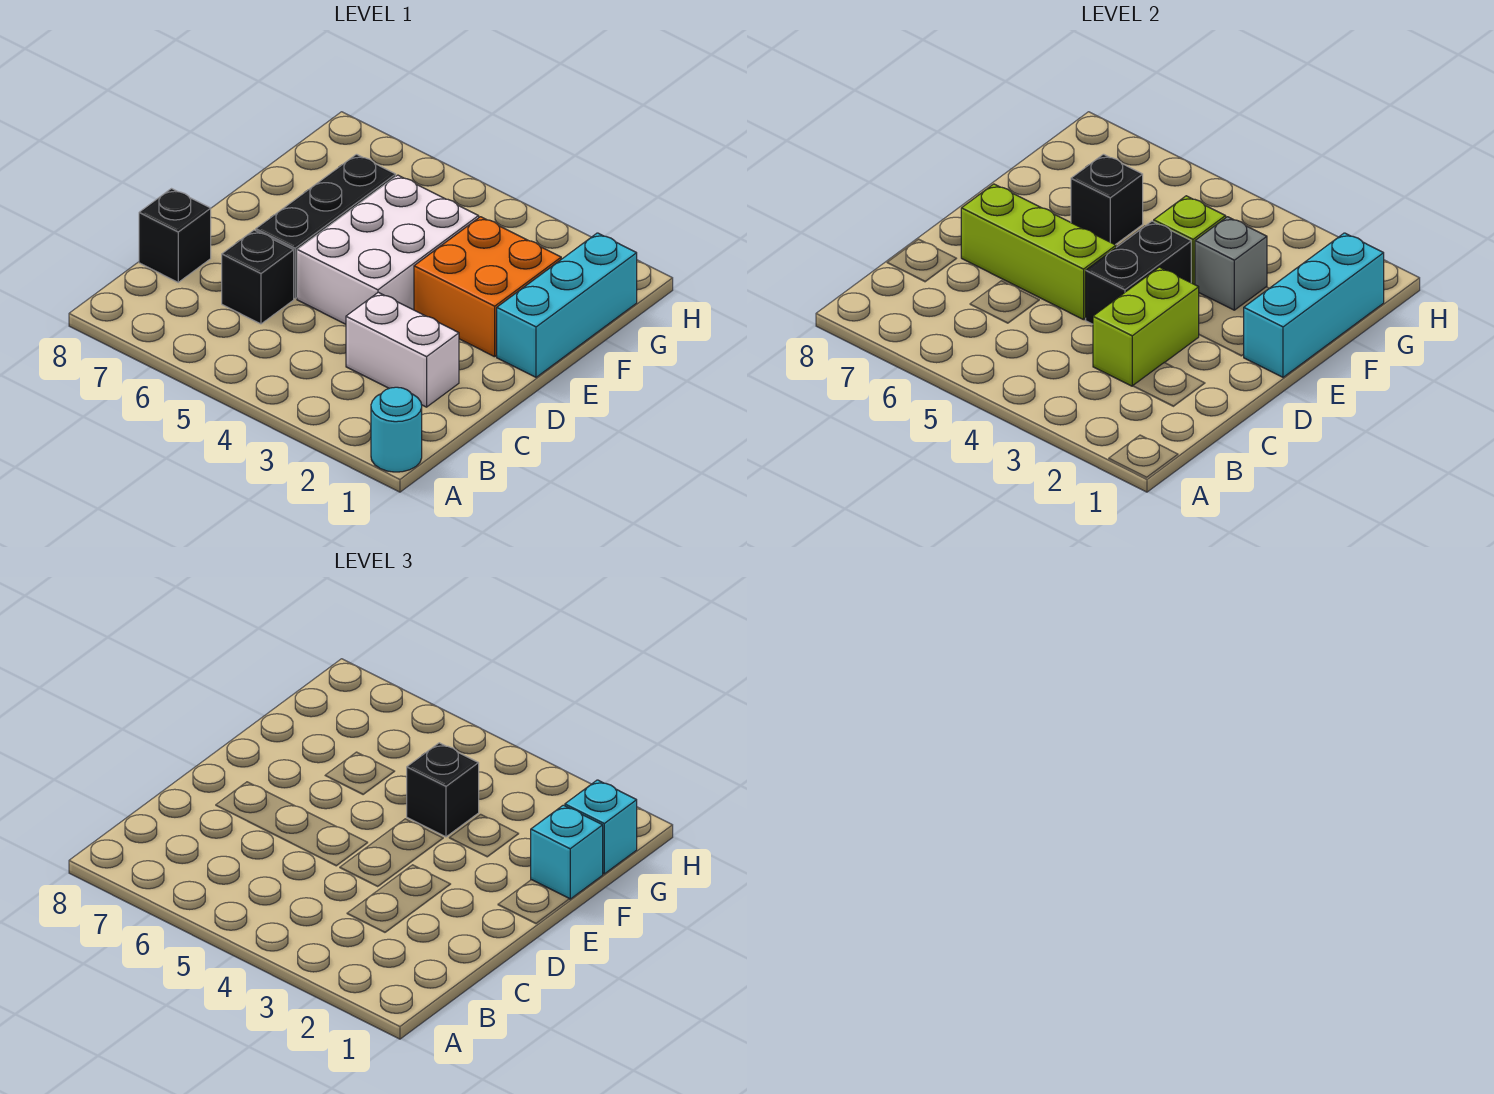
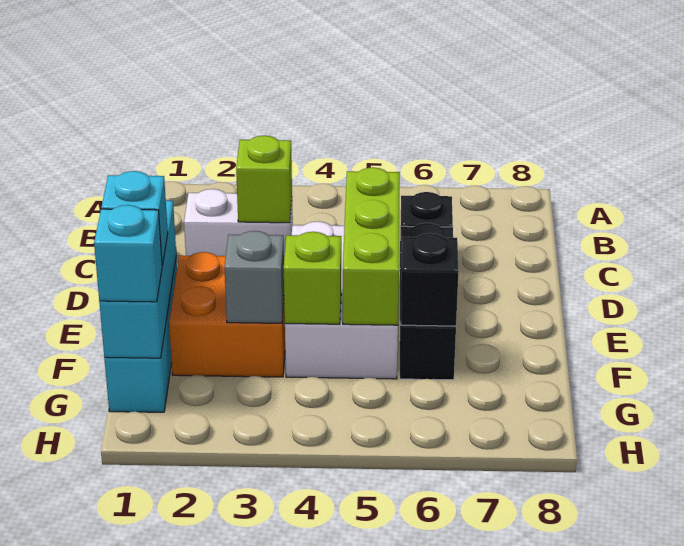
cyan 1x1 round brick [371,387,422,472] -> none
lime 1x2 brick [1093,267,1199,386] -> lime 1x1 brick [236,136,292,223]
black 1x1 brick [139,189,211,282] -> none
black 1x2 brick [1086,221,1191,324] -> none
lime 1x3 brick [961,184,1116,320] -> lime 1x3 brick turned to [343,167,400,325]
black 1x1 brick [407,743,479,837] -> none

